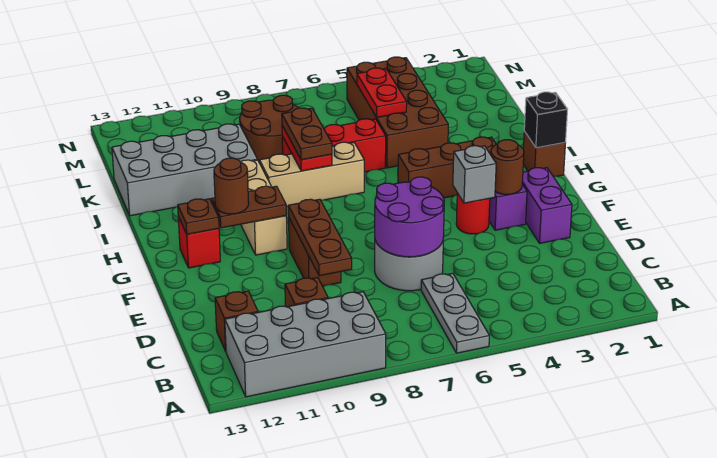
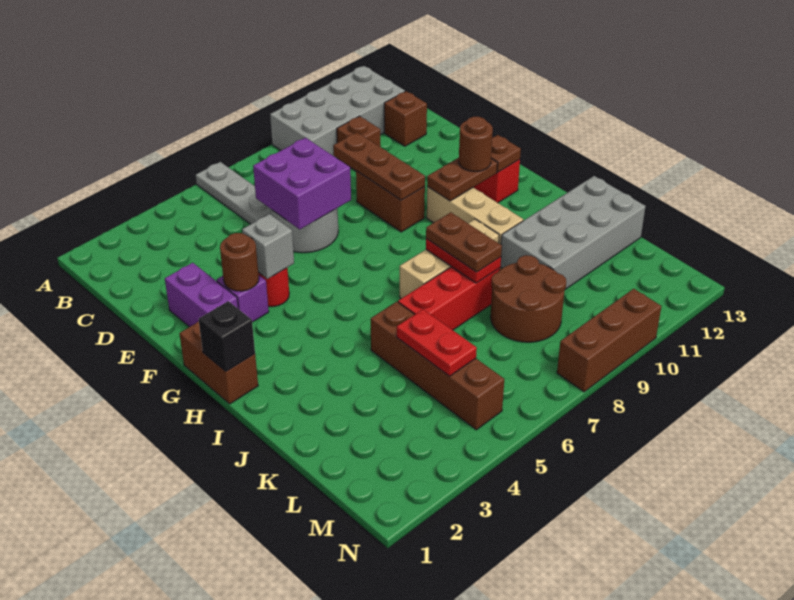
purple 2x2 round brick [375,177,444,257] -> purple 2x2 brick [253,138,351,229]
brown 1x1 brick [523,132,565,177] -> brown 1x2 brick [179,321,258,404]
brown 1x3 brick [398,137,496,198] -> brown 1x3 brick moved to [557,289,661,392]
brown 2x4 brick [347,57,448,168] -> brown 1x4 brick [371,302,504,430]

